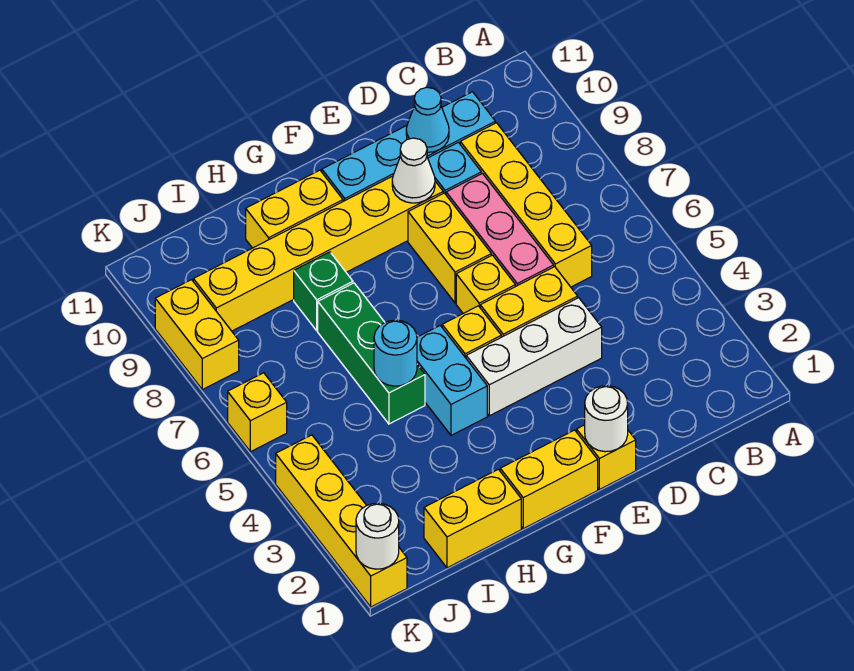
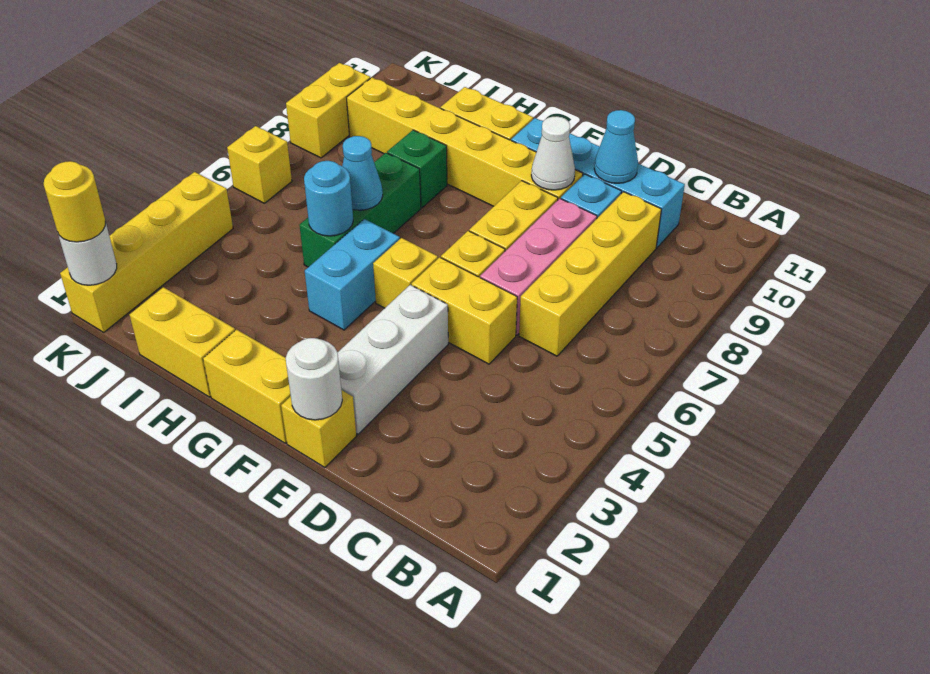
white 1x3 brick [466,298,602,416] -> white 1x3 brick turned to [337,285,448,434]
none -> cyan 1x1 cone [342,136,383,210]
none -> yellow 1x1 round brick [44,161,105,242]

